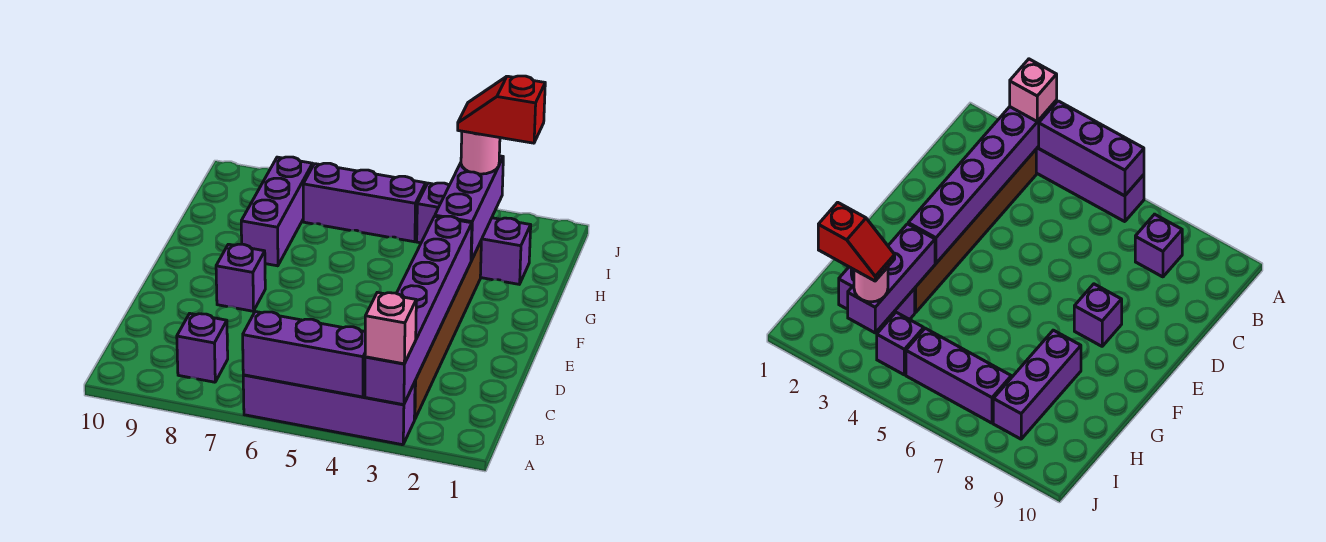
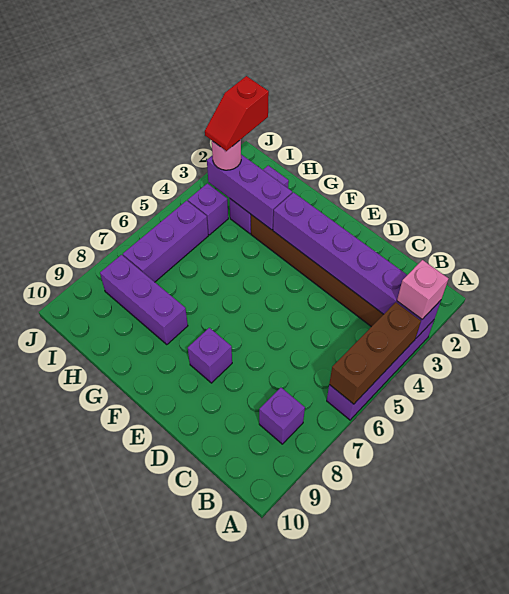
purple 1x3 brick [243,312,365,397] -> brown 1x3 brick [329,302,421,404]

